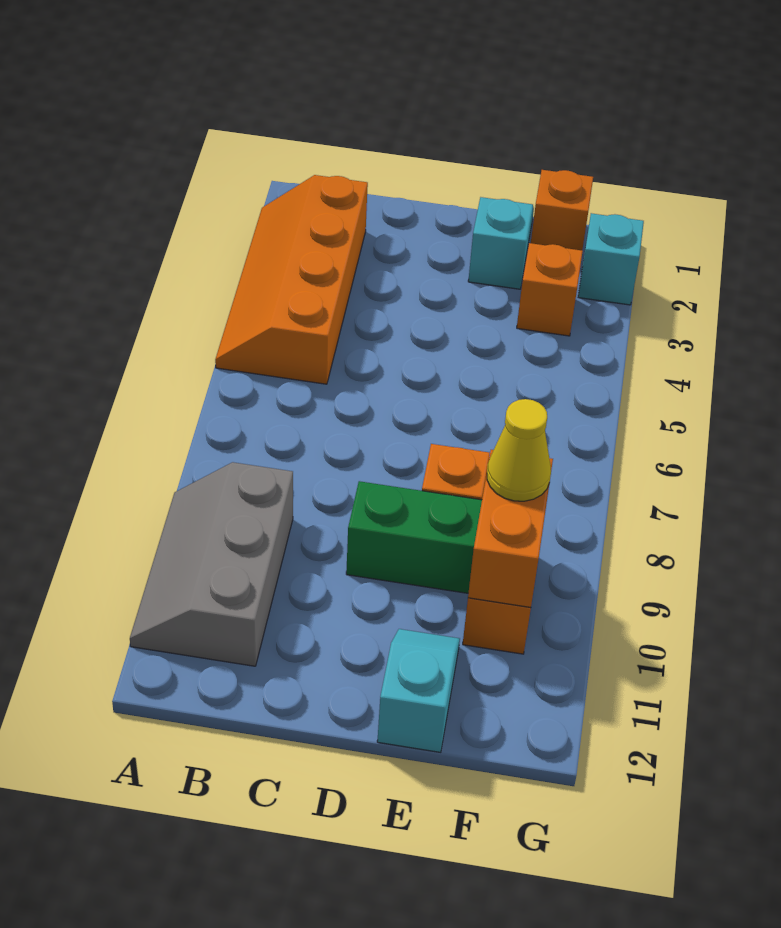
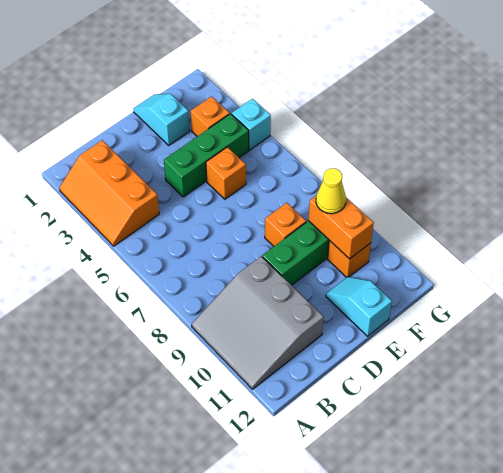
orange 2x4 slope [215,175,368,384] -> orange 2x3 slope [59,140,159,246]
grey 2x3 slope [130,462,293,666] -> grey 3x3 slope [192,256,324,389]
none -> green 1x3 brick [164,114,249,197]
orange 1x1 brick [531,170,593,250] -> orange 1x1 brick moved to [206,147,246,199]
cyan 1x1 brick [578,213,644,305] -> cyan 1x1 brick moved to [232,99,271,150]

